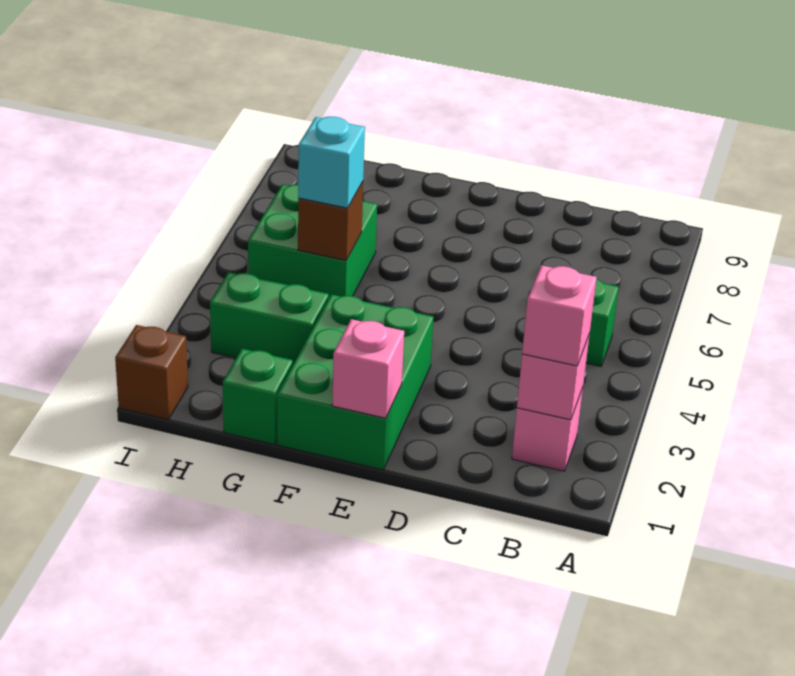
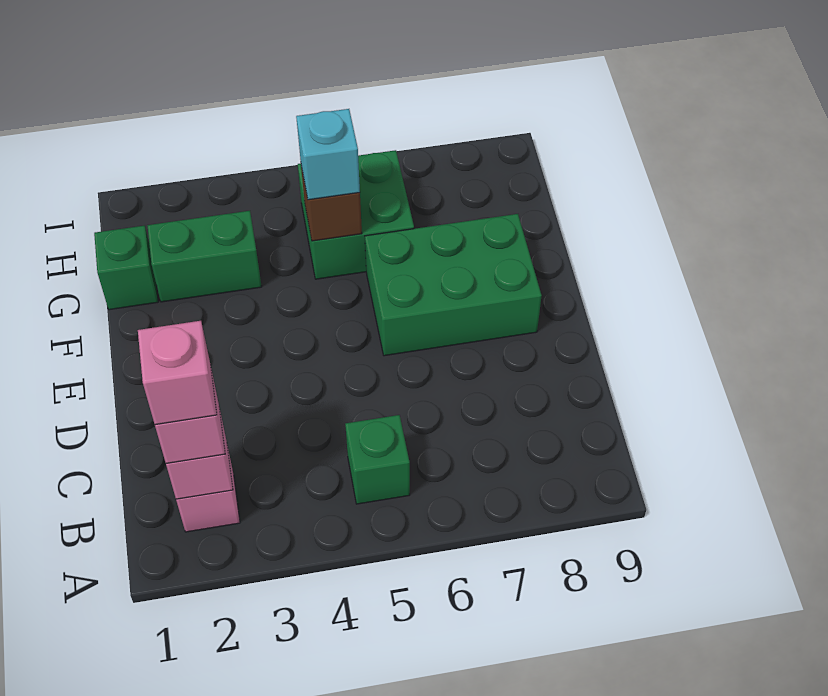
green 2x3 brick [277,294,434,470] -> green 2x3 brick moved to [365,214,542,356]
pink 1x1 brick [332,319,404,418] -> pink 1x1 brick moved to [138,321,217,425]
green 1x2 brick [210,272,329,364] -> green 1x2 brick turned to [147,211,262,302]
brown 1x1 brick [115,325,188,420] -> none

